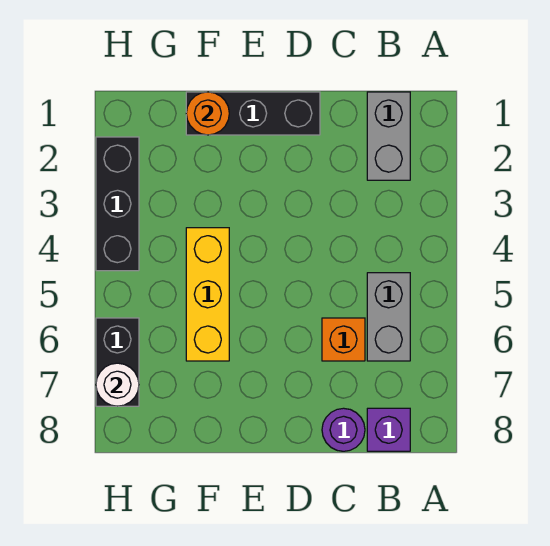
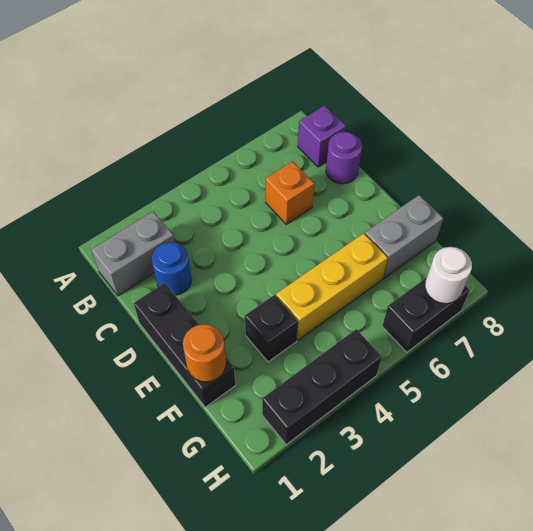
grey 1x2 brick [367,273,410,361] -> grey 1x2 brick moved to [365,195,443,279]
none -> blue 1x1 round brick [152,242,192,295]
none -> black 1x1 brick [245,295,298,362]

